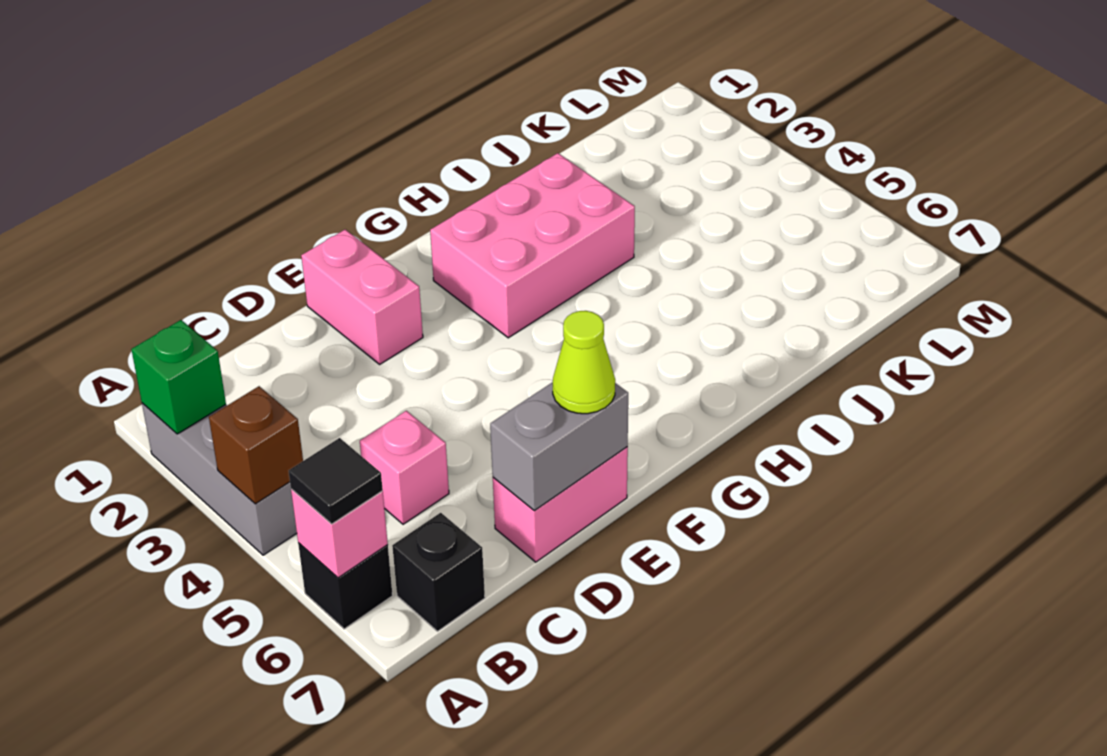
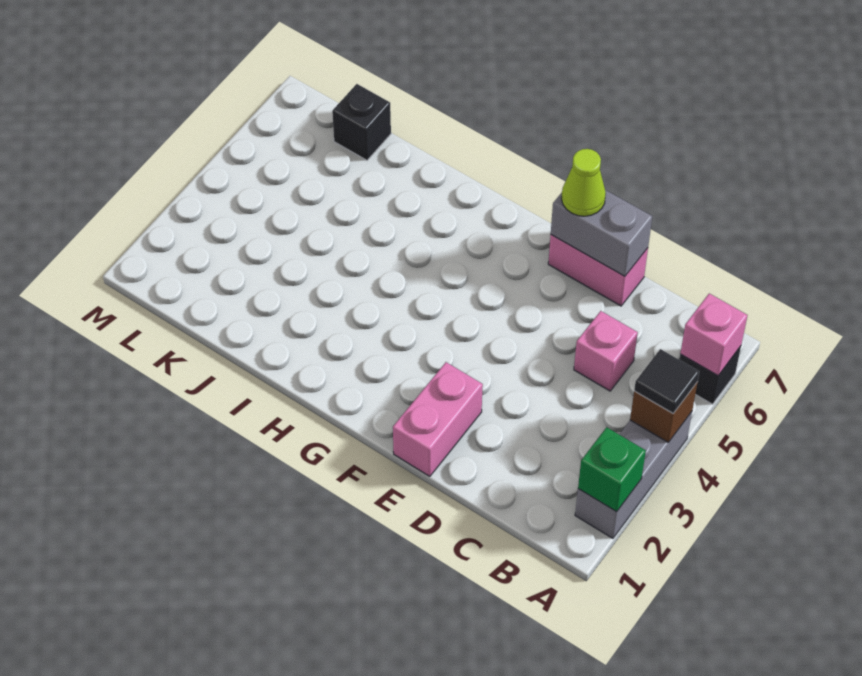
black 1x1 tile [289,438,383,524] -> black 1x1 tile moved to [634,349,699,413]
black 1x1 brick [392,513,485,631] -> black 1x1 brick moved to [332,84,391,160]
pink 2x3 brick [430,153,635,338] -> none

